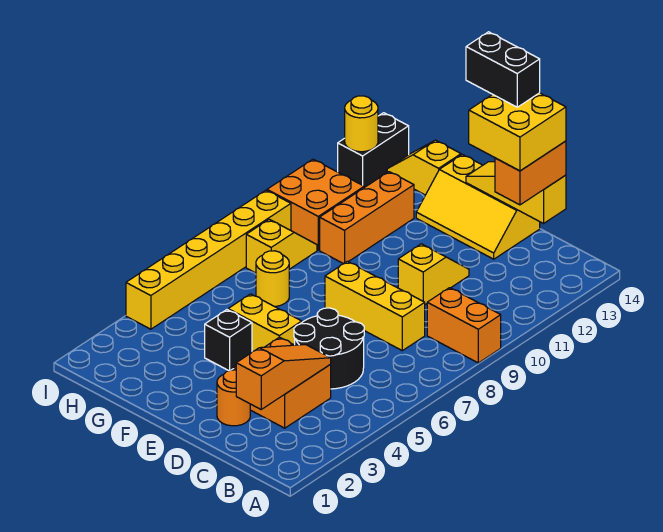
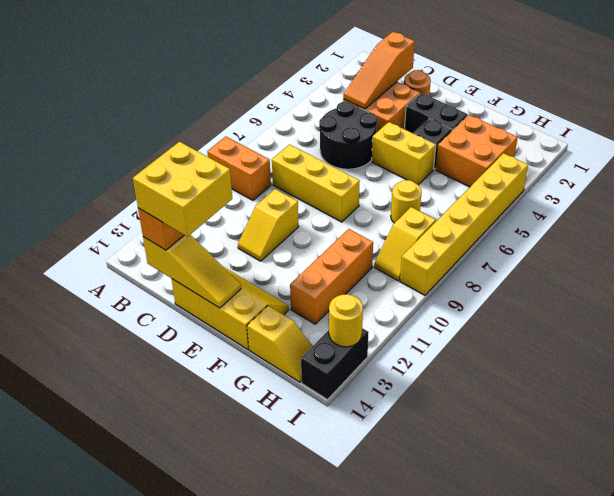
black 1x2 brick [466,32,540,107] -> black 1x2 brick moved to [405,93,468,133]
orange 2x2 brick [267,159,364,250] -> orange 2x2 brick moved to [435,115,518,187]

